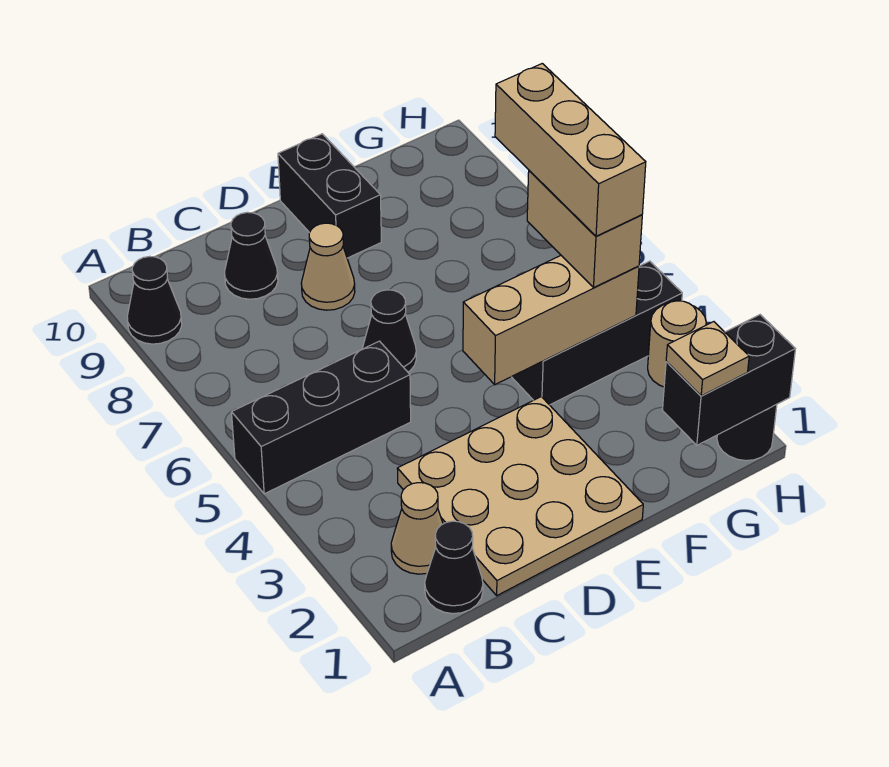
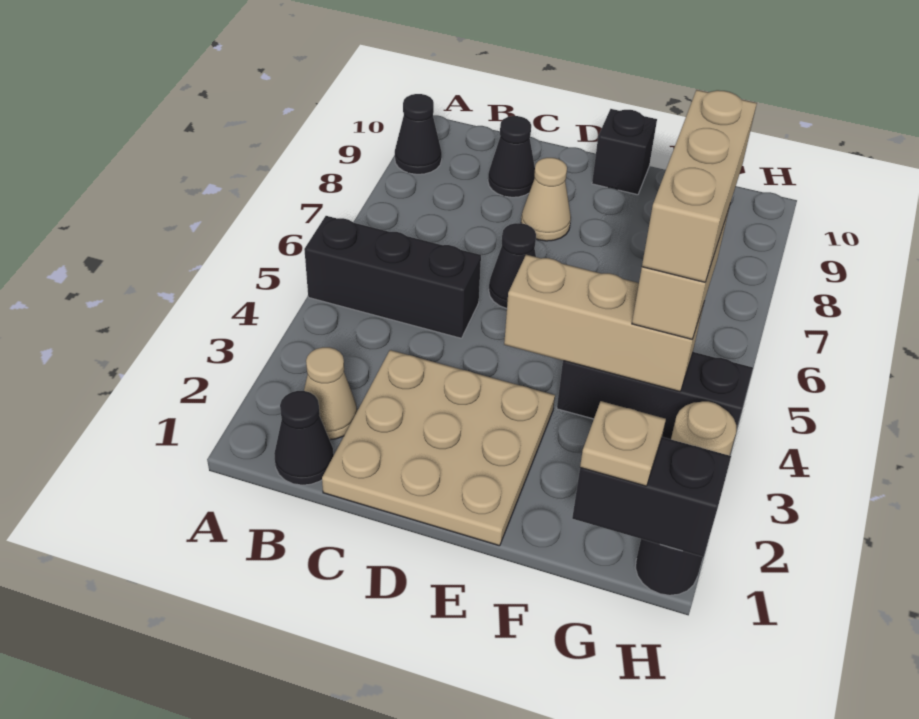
black 1x2 brick [278,134,381,258] -> black 1x1 brick [592,109,657,195]

